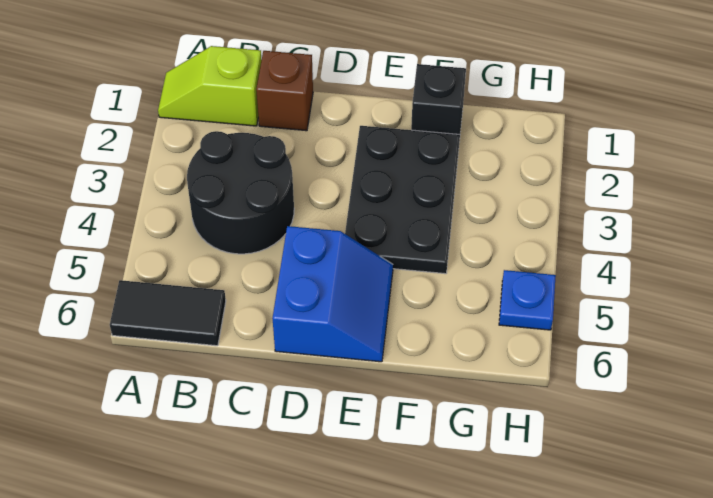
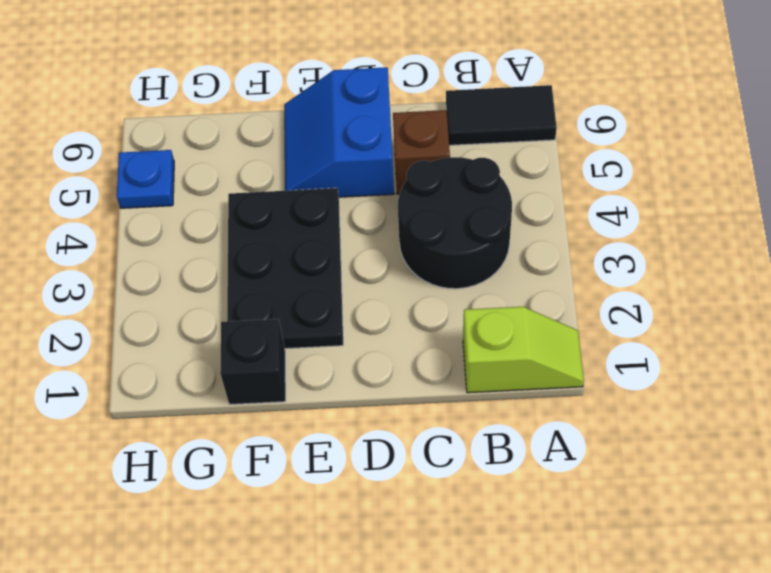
brown 1x1 brick [256,51,313,131] -> brown 1x1 brick moved to [393,110,450,194]

